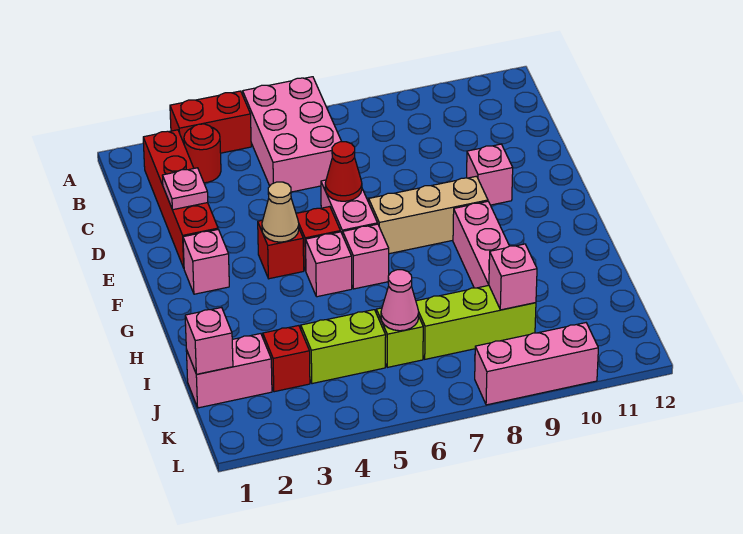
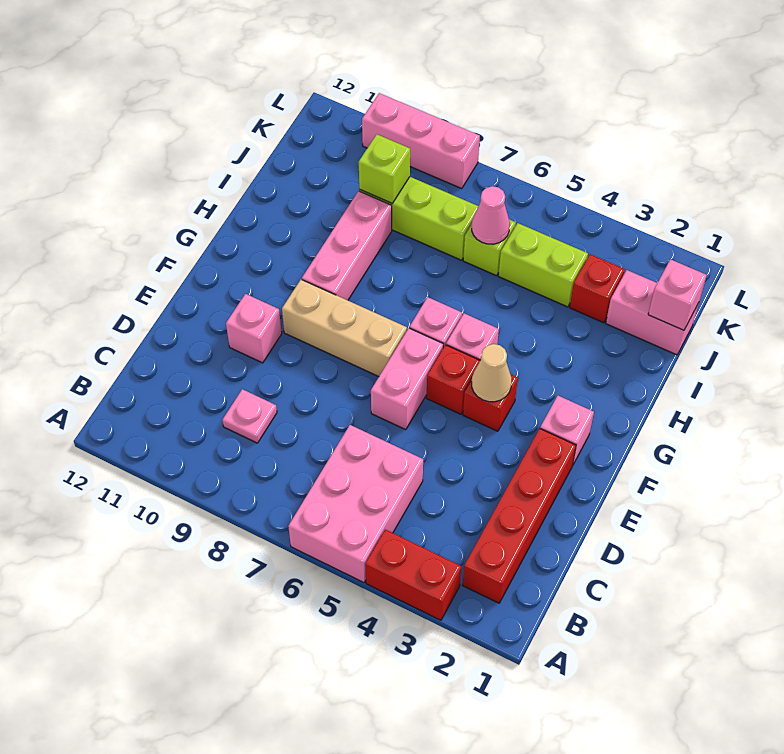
red 1x1 round brick [184,124,221,183] -> none
pink 1x1 plate [162,168,208,210] -> pink 1x1 plate moved to [222,389,277,443]
red 1x1 cone [325,142,362,201] -> none
pink 1x1 brick [489,244,537,310] -> lime 1x1 brick [359,134,410,203]

